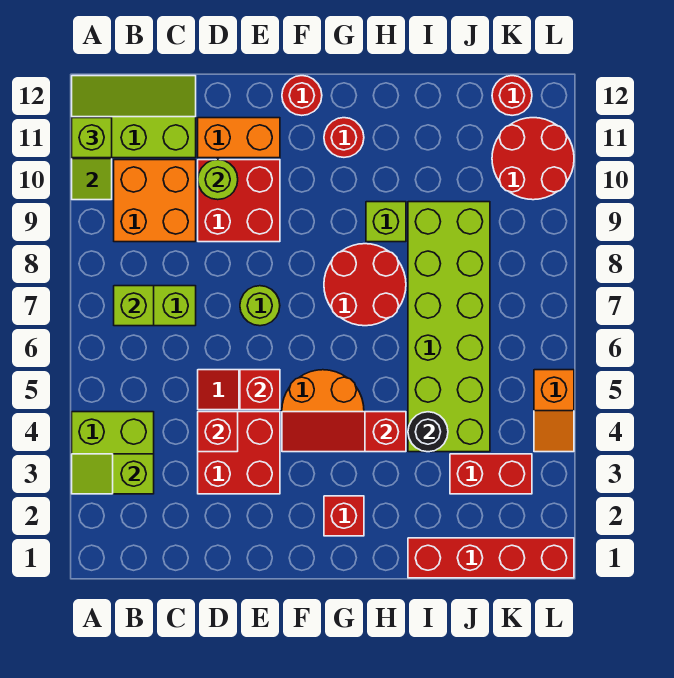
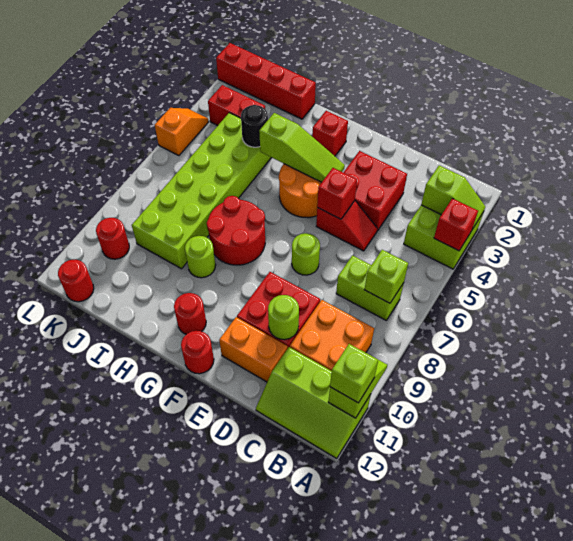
red 1x1 brick [198,412,238,452] -> red 1x1 brick moved to [434,198,478,251]
red 1x3 slope [282,412,406,452] -> lime 1x3 slope [259,113,345,182]
lime 1x1 brick [366,202,406,242] -> lime 1x1 round brick [185,236,216,278]
red 2x2 round brick [492,118,574,200] -> red 1x1 round brick [96,218,129,259]

